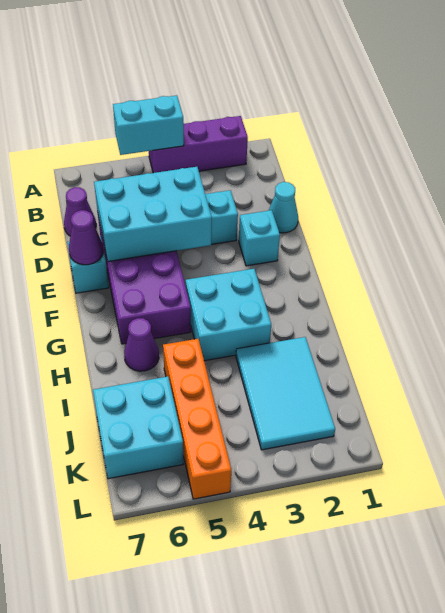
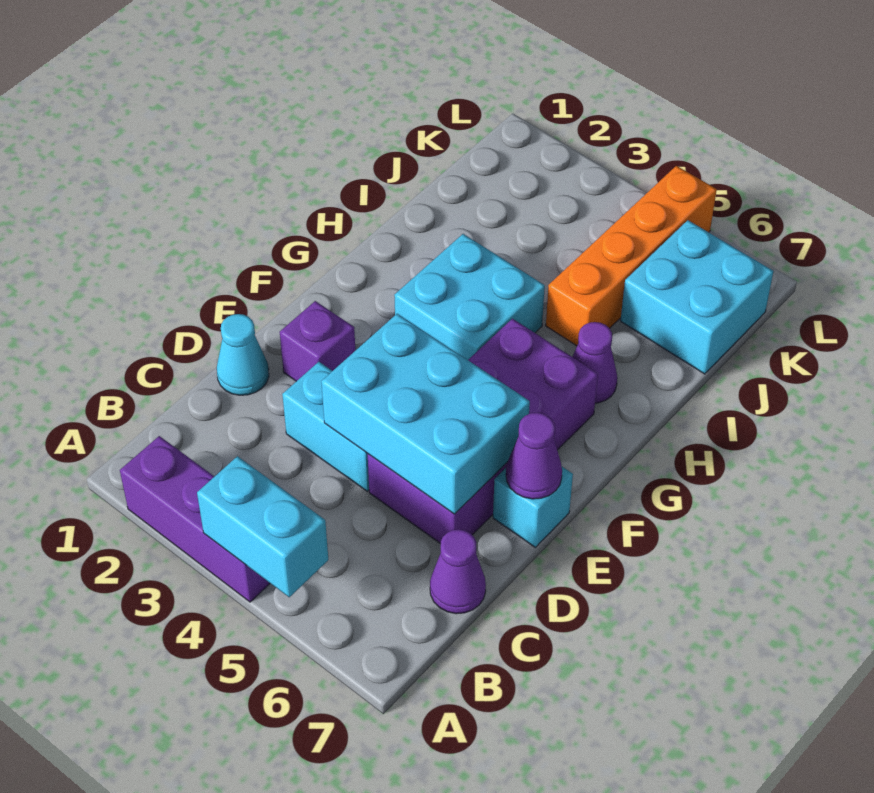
cyan 1x1 brick [239,210,280,266] -> purple 1x1 brick [280,301,355,381]
cyan 2x3 tile [236,337,335,450] -> none

